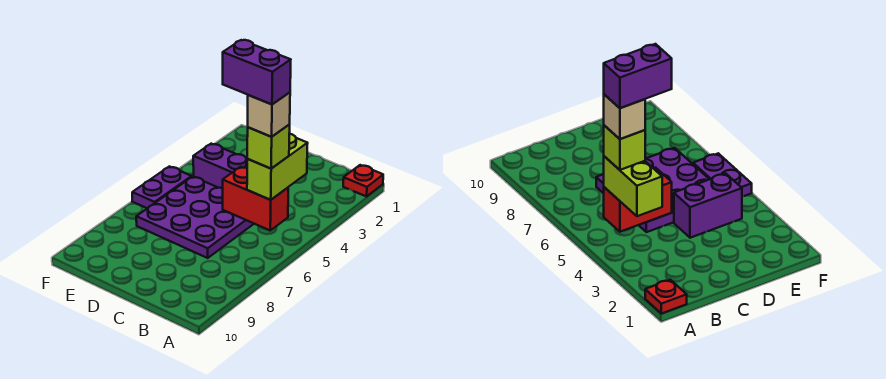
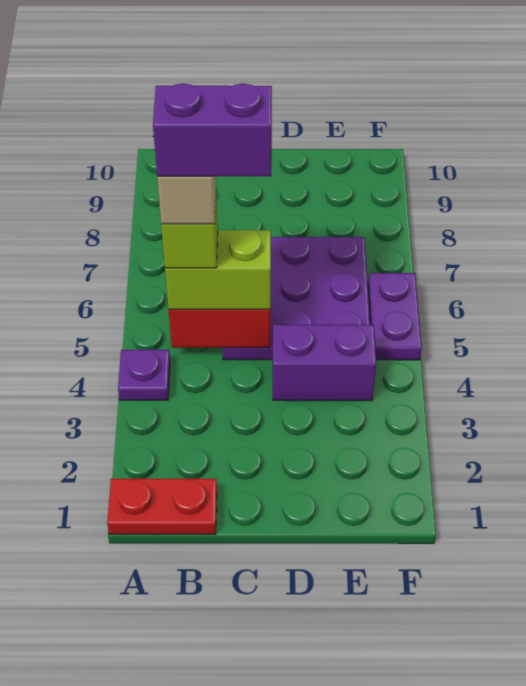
red 1x1 plate [343,165,383,197] -> red 1x2 plate [107,479,217,534]
none -> purple 1x1 plate [118,350,170,400]
lime 1x2 brick [247,134,308,200] -> lime 1x2 brick turned to [165,230,271,309]

